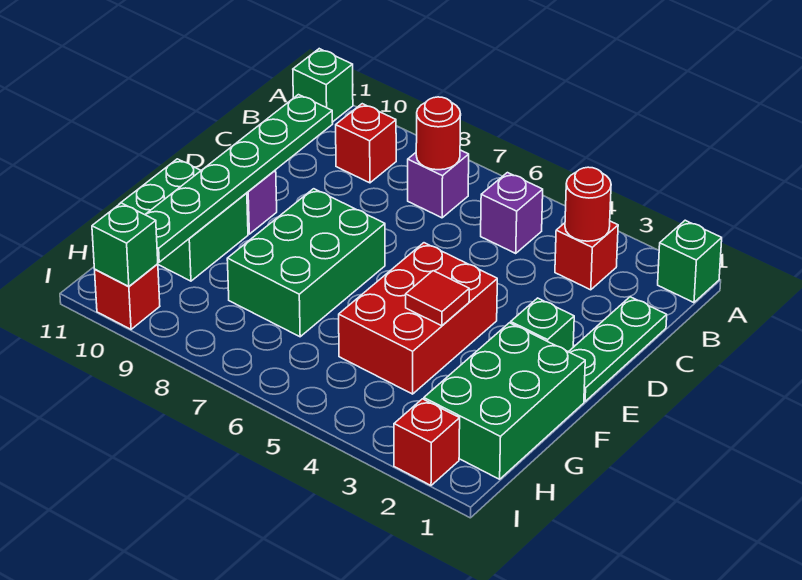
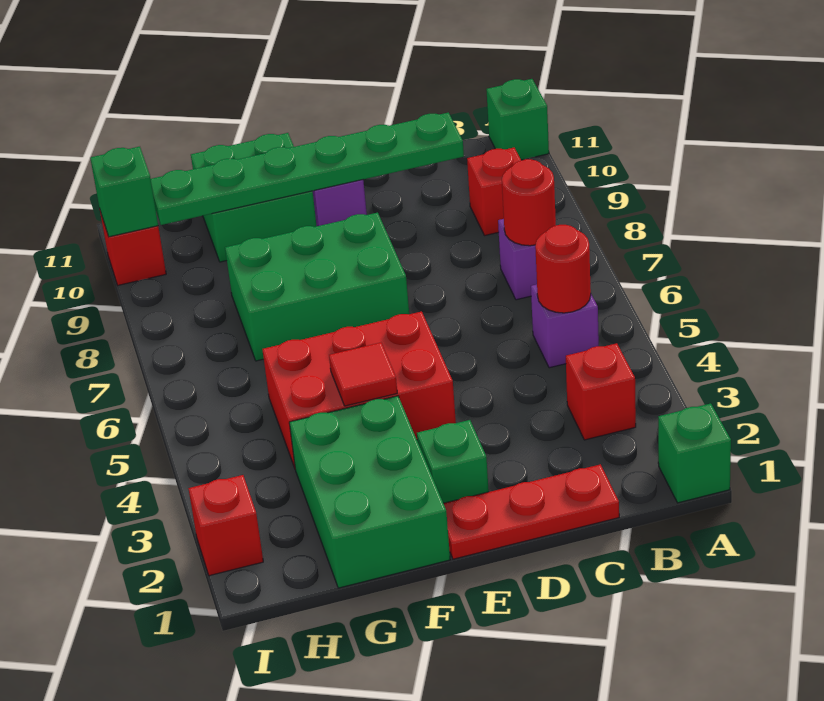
red 1x1 round brick [565,167,611,241] -> red 1x1 round brick moved to [535,225,591,313]
green 1x3 plate [569,297,667,401] -> red 1x3 plate [443,464,619,559]
green 2x3 brick [424,323,585,479] -> green 2x3 brick turned to [289,396,450,588]

